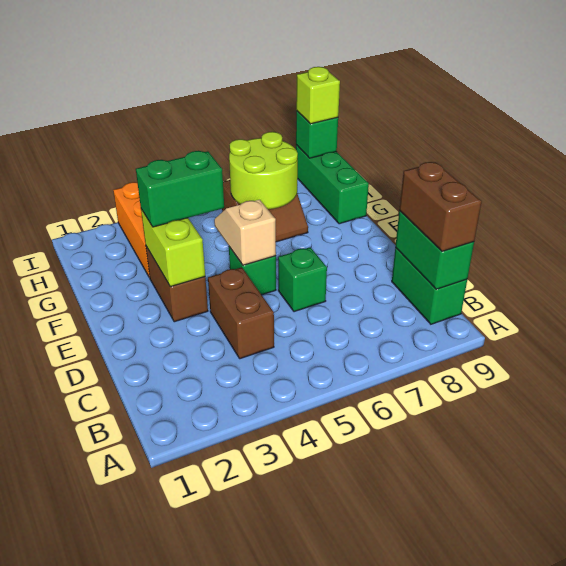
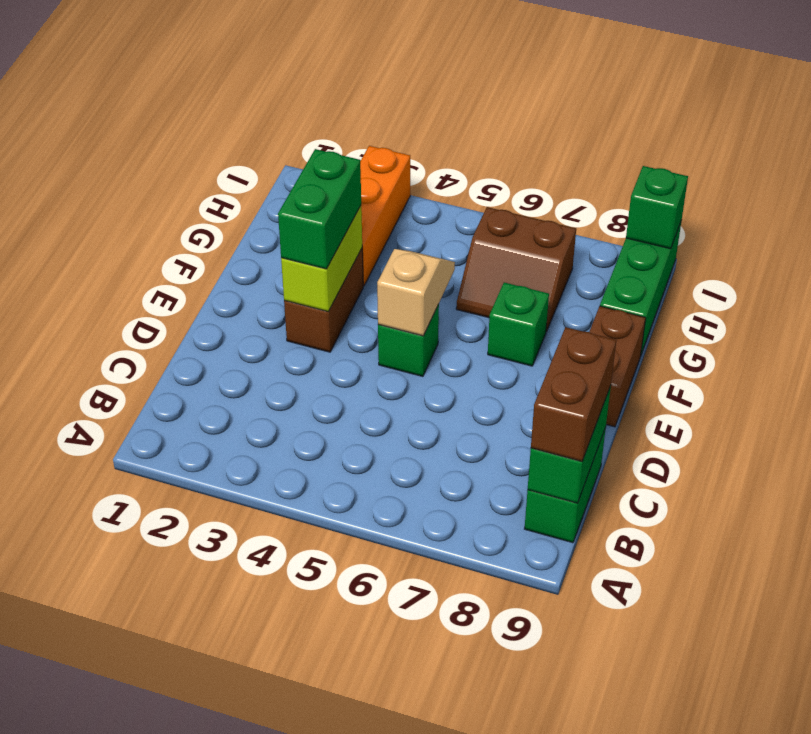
brown 1x2 brick [208,267,274,359] -> brown 1x2 brick moved to [589,306,646,427]
green 1x1 brick [278,247,327,312] -> green 1x1 brick moved to [488,282,549,366]
green 1x2 brick [136,151,224,227] -> green 1x2 brick turned to [278,149,361,269]
lime 2x2 round brick [229,132,298,209] -> none
lime 1x1 brick [296,67,340,124] -> none

